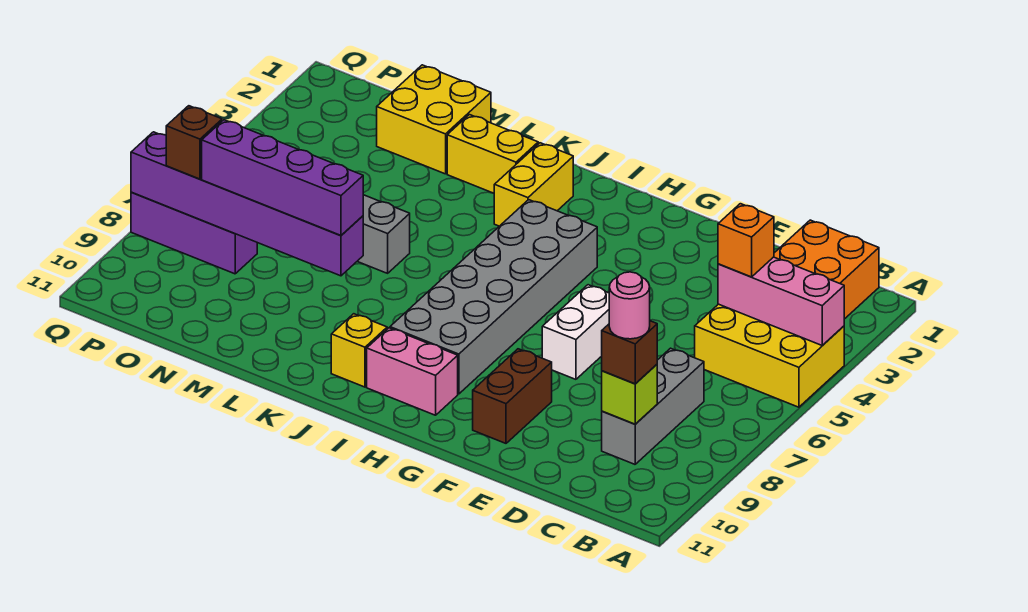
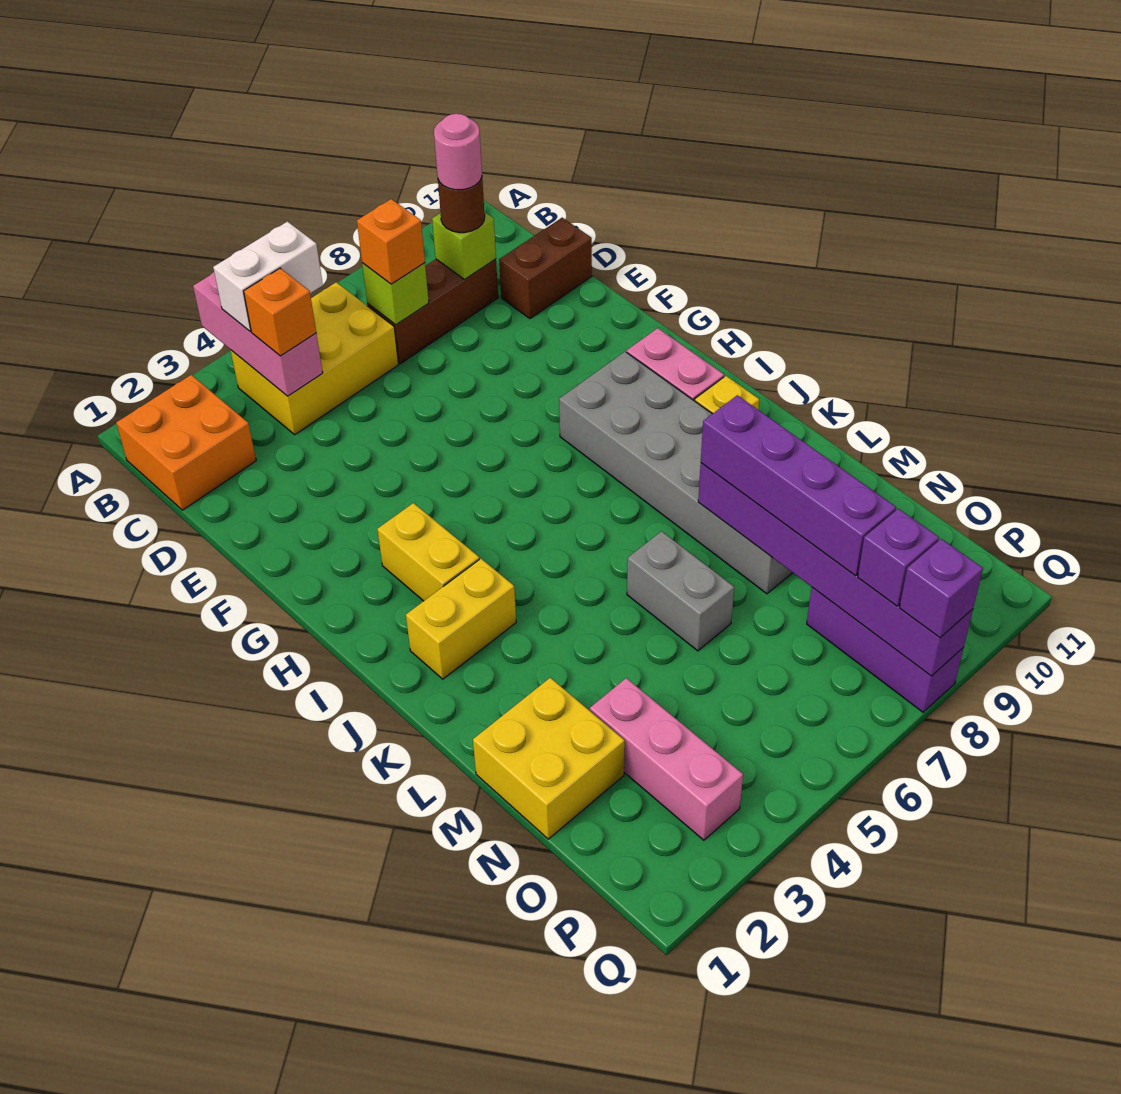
yellow 2x3 brick [695,304,844,407] -> yellow 2x3 brick turned to [231,282,399,434]
grey 1x3 brick [602,348,704,464] -> brown 1x3 brick [367,259,498,364]
none -> lime 1x1 brick [362,263,429,325]
none -> orange 1x1 brick [357,199,425,284]
brown 1x1 brick [602,321,657,384] -> brown 1x1 round brick [438,178,485,233]
white 1x2 brick [542,285,609,379] -> white 1x2 brick moved to [213,222,323,331]
brown 1x2 brick [473,349,552,443] -> brown 1x2 brick moved to [499,218,592,319]
grey 2x6 brick [390,200,597,394] -> grey 2x6 brick turned to [559,352,793,594]
yellow 1x2 brick [447,115,538,193] -> yellow 1x2 brick moved to [377,503,479,601]
none -> pink 1x3 brick [590,678,743,840]
brown 1x1 brick [166,106,222,179] -> purple 1x1 brick [858,509,939,606]
none -> purple 1x1 brick [899,539,983,638]

